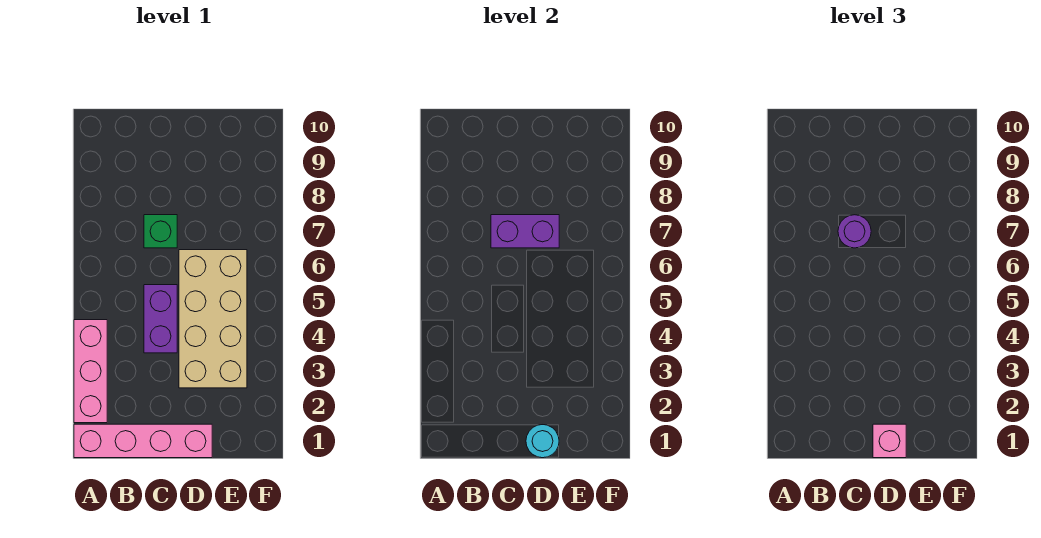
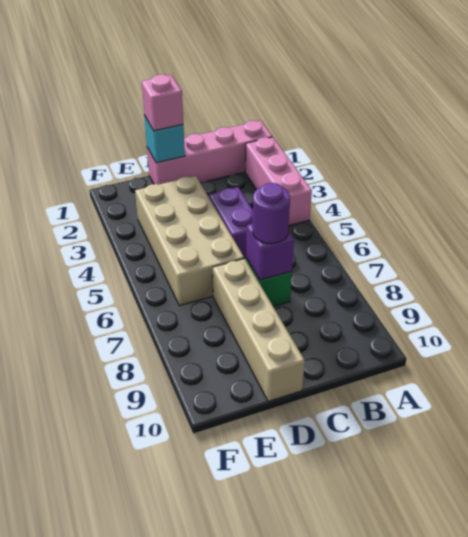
purple 1x2 brick [491,215,559,248] -> purple 1x1 brick [246,224,294,280]
cyan 1x1 round brick [526,425,559,458] -> cyan 1x1 brick [144,115,185,163]
none -> tan 1x4 brick [213,258,305,401]

